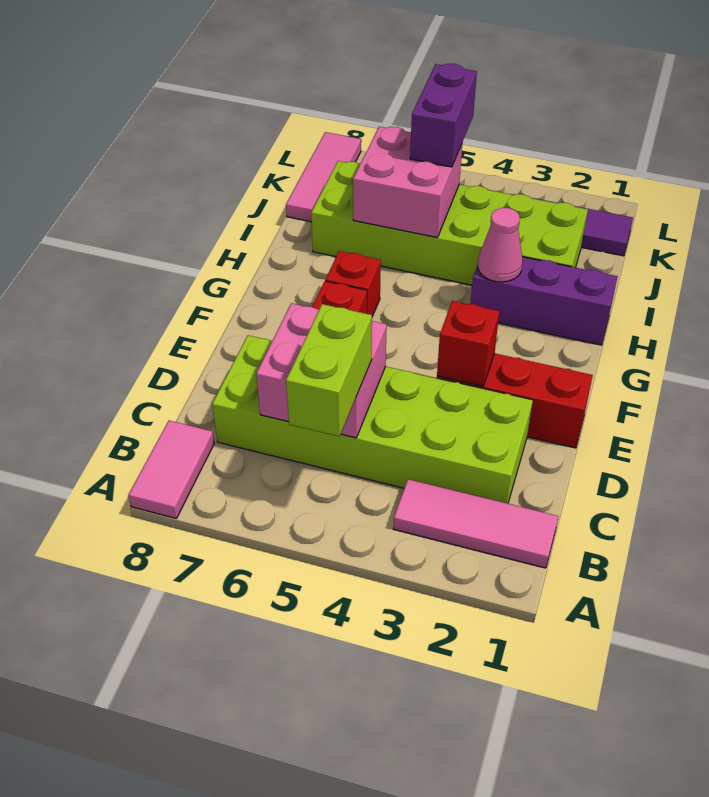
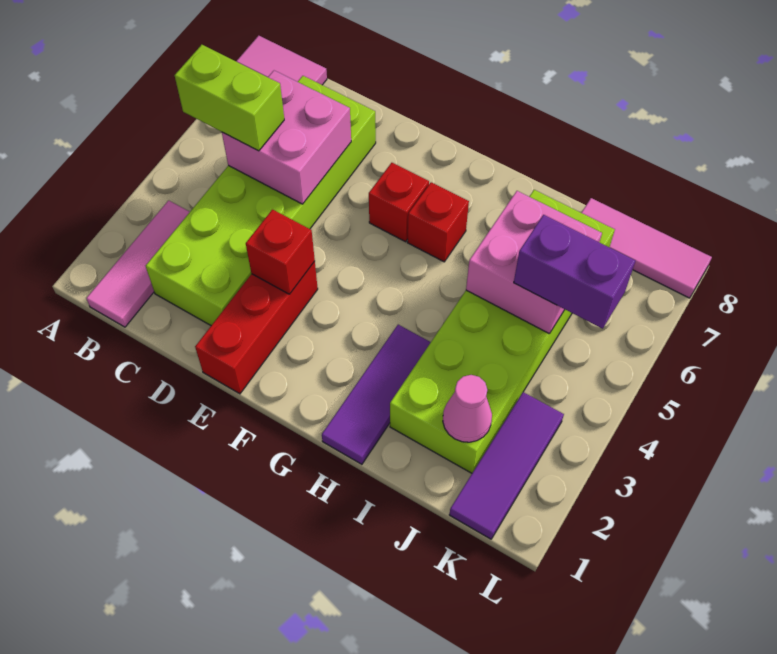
purple 1x3 brick [470,257,618,345] -> purple 1x3 tile [322,325,431,464]
pink 1x1 cone [478,208,523,282] -> pink 1x1 cone moved to [443,375,492,442]

